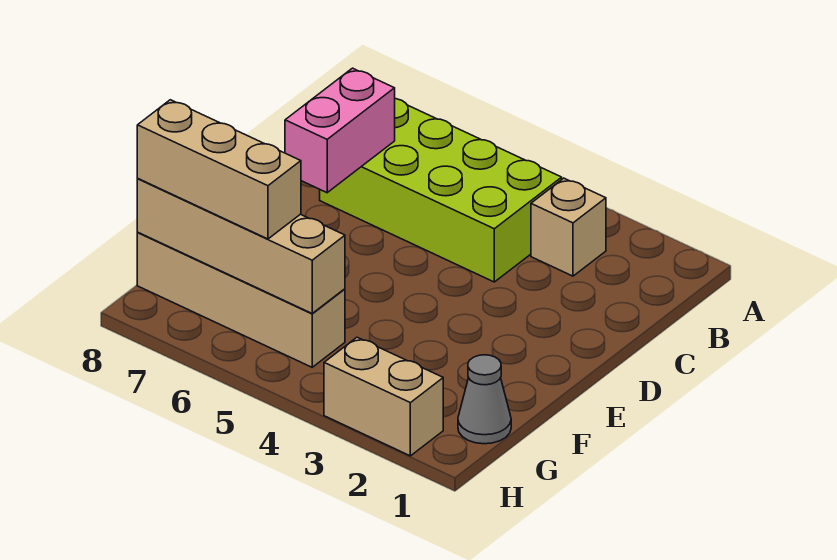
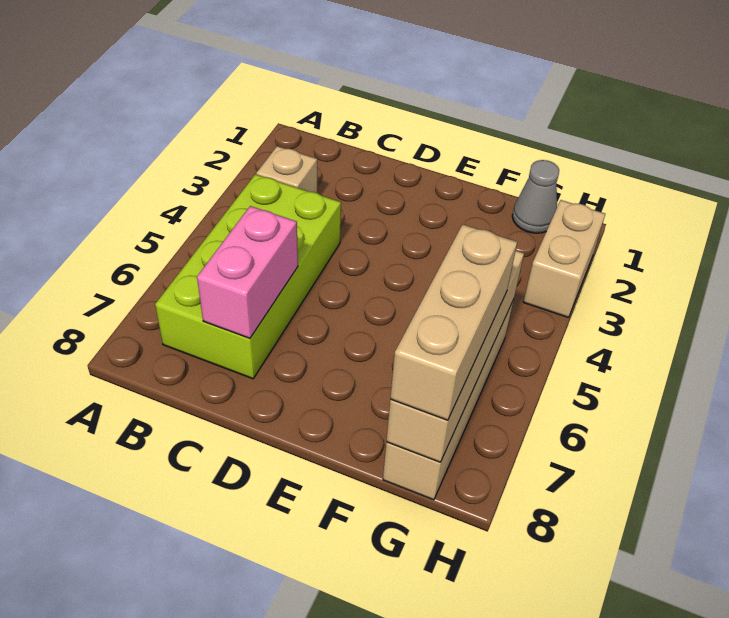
pink 1x2 brick [285,68,395,193] -> pink 1x2 brick turned to [197,206,298,339]

